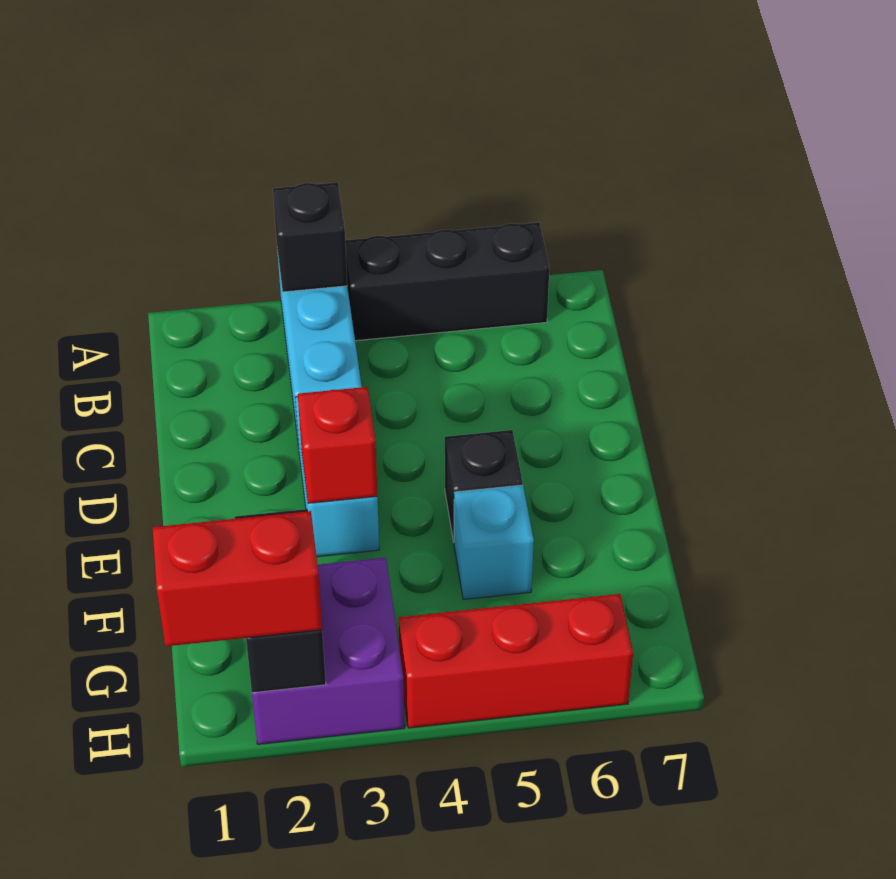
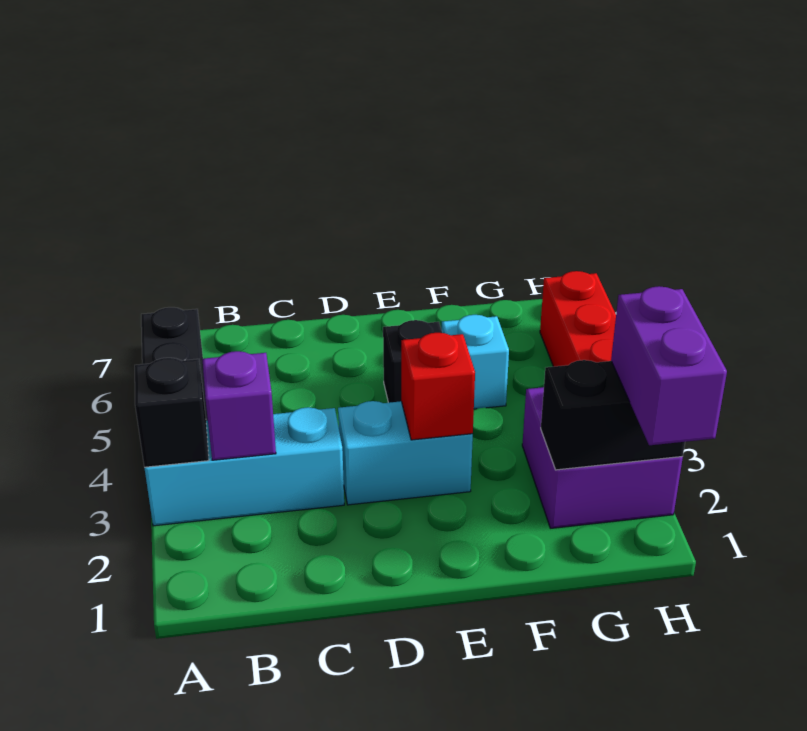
none -> purple 1x1 brick [202,351,276,460]
red 1x2 brick [153,511,322,646] -> purple 1x2 brick [611,286,727,445]

